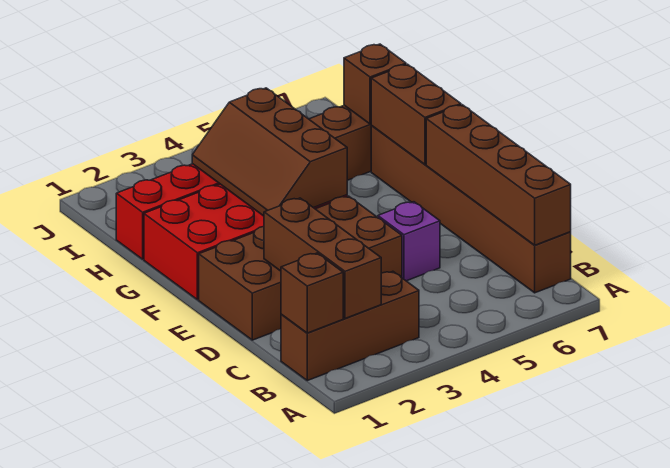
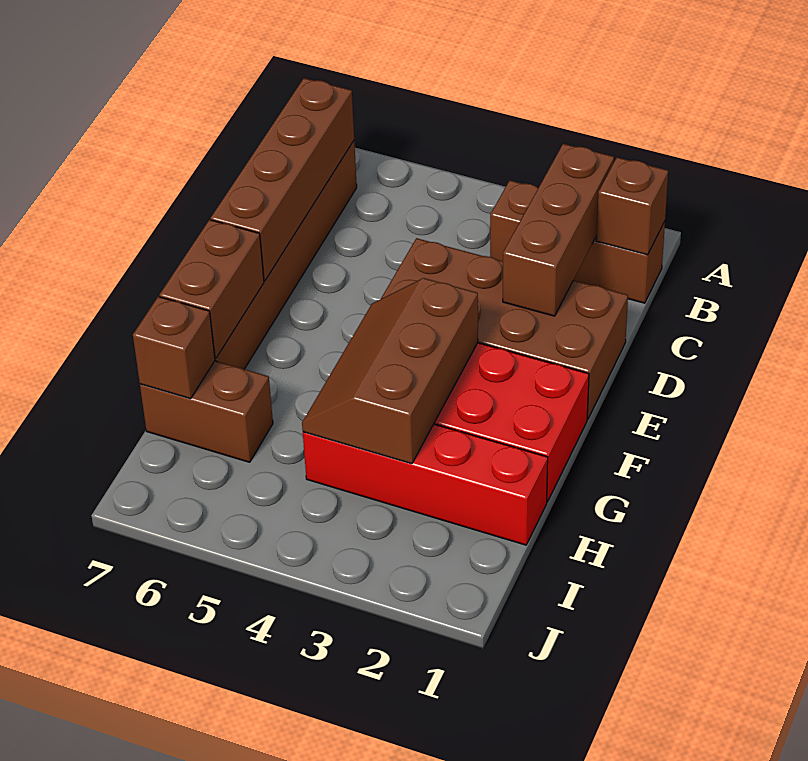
purple 1x1 brick [378,202,440,281] -> none
brown 2x3 slope [192,88,347,216] -> brown 2x3 slope turned to [302,278,478,464]

